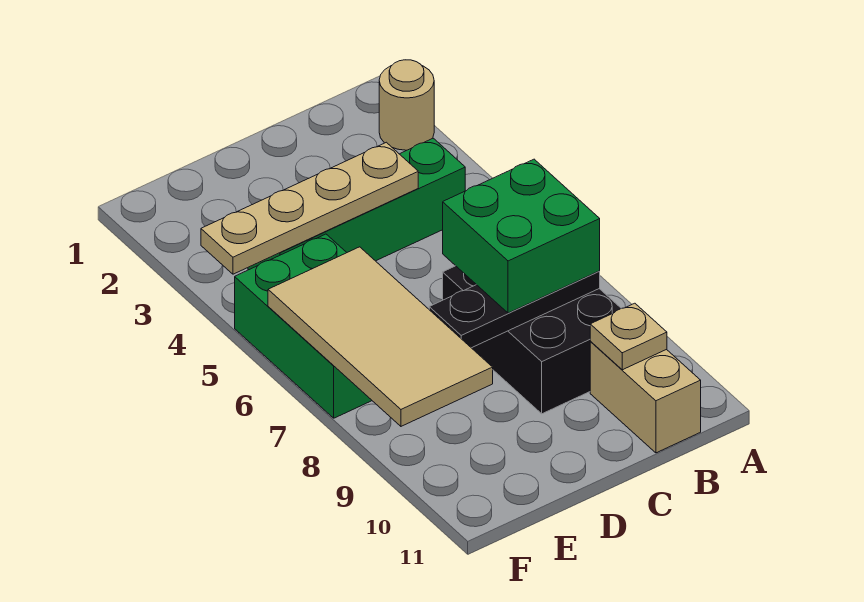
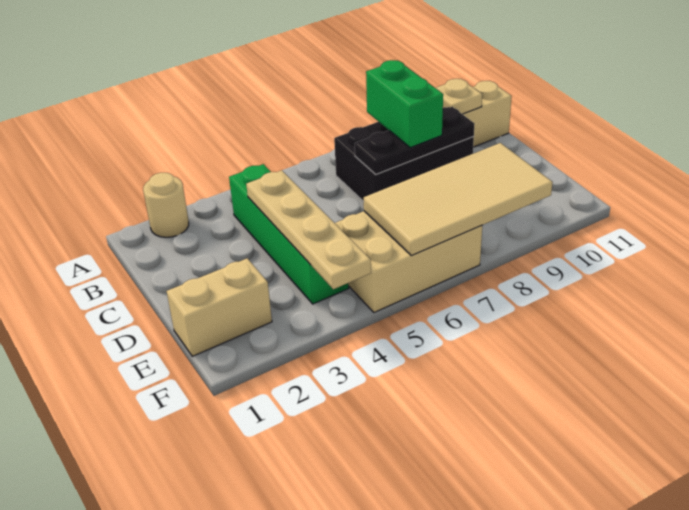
green 2x2 brick [443,159,600,313] -> green 1x2 brick [366,60,443,148]
black 1x3 plate [429,271,600,348] -> black 1x3 plate turned to [355,107,475,174]
none -> tan 1x2 brick [167,258,272,356]
green 2x3 brick [235,234,372,418] -> tan 2x3 brick [335,211,482,312]

